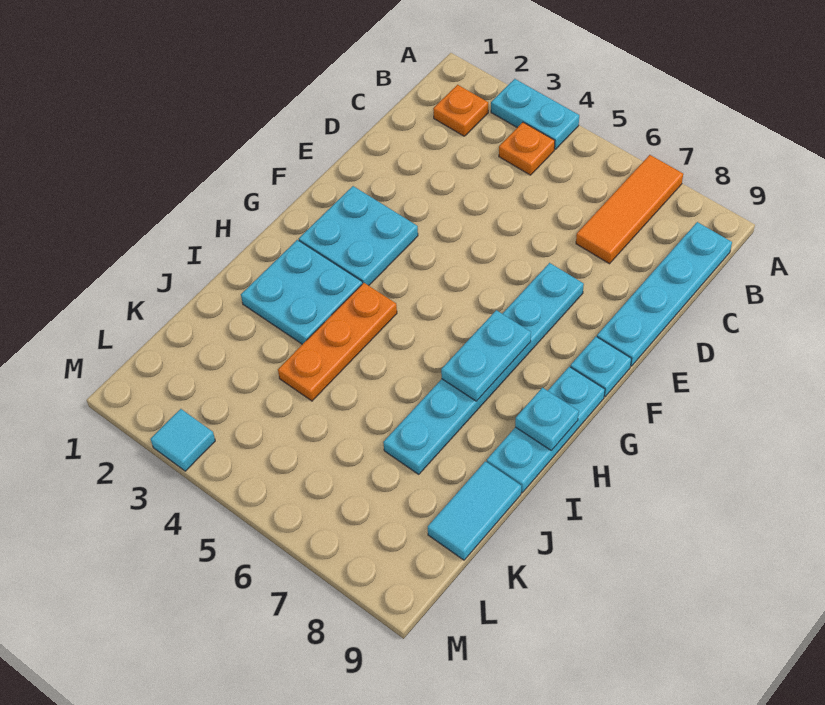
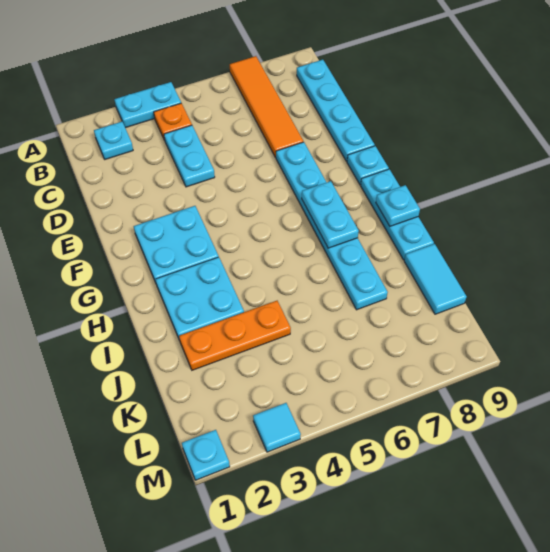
orange 1x3 tile [576,155,683,264] -> orange 1x4 tile [230,56,303,158]
orange 1x1 plate [433,85,488,136] -> cyan 1x1 plate [94,122,133,159]
none -> cyan 1x2 plate [164,125,215,187]
orange 1x3 plate [278,283,397,401] -> orange 1x3 plate turned to [179,301,291,370]
none -> cyan 1x1 plate [182,430,230,480]

